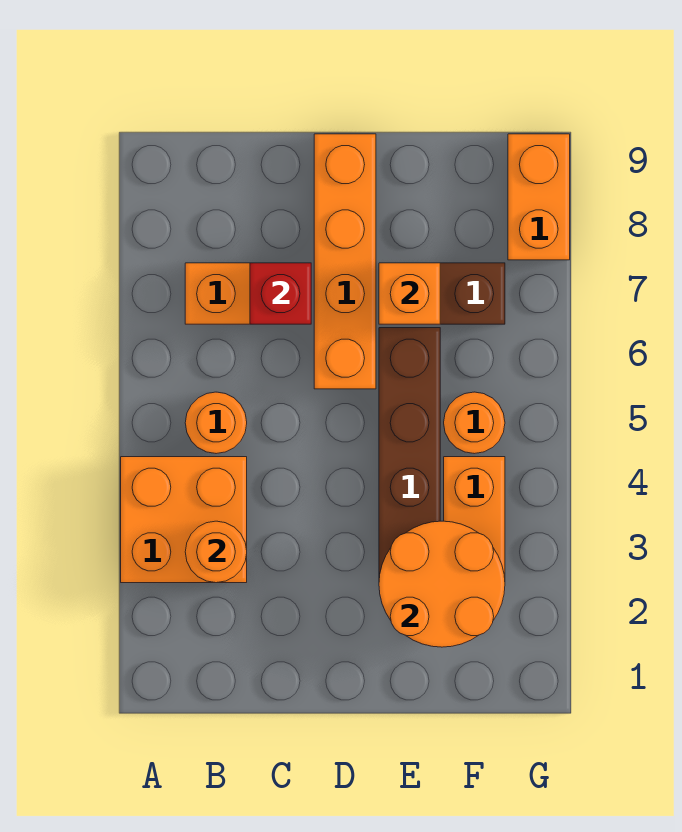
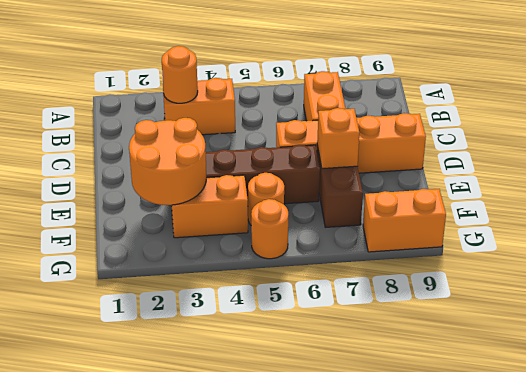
orange 2x2 brick [121,457,247,583] -> orange 1x2 brick [163,78,235,135]
orange 1x1 round brick [185,392,247,454] -> orange 1x1 round brick moved to [251,199,288,259]
red 1x1 brick [250,263,311,324] -> none

